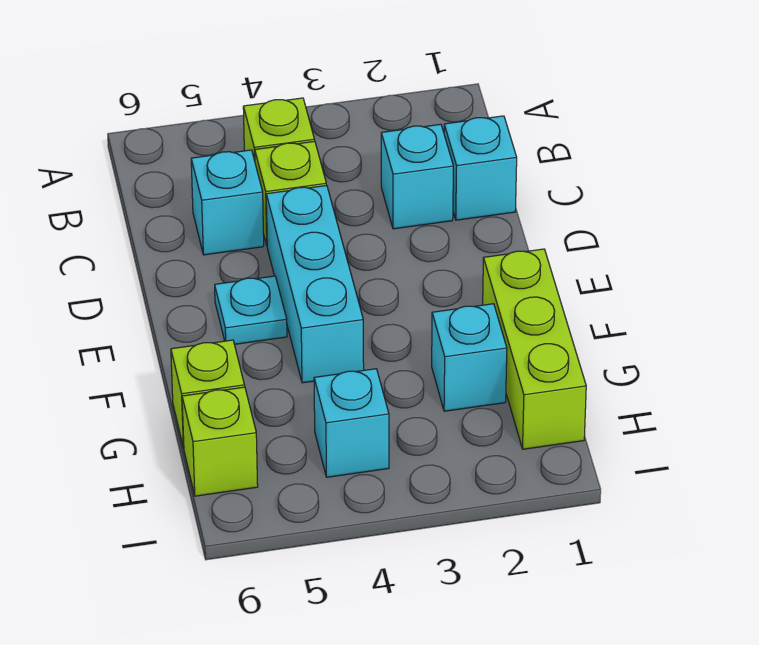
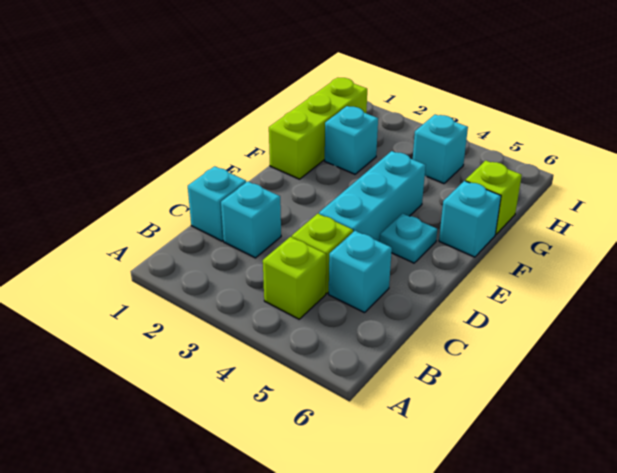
none -> cyan 1x1 brick [439,181,501,257]
lime 1x1 brick [182,387,258,496] -> none

